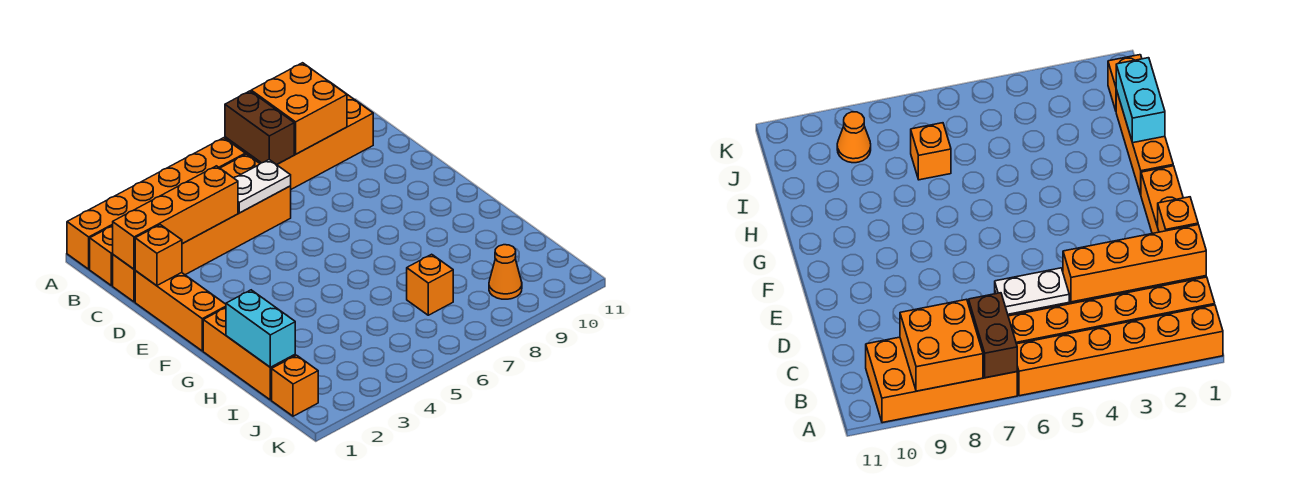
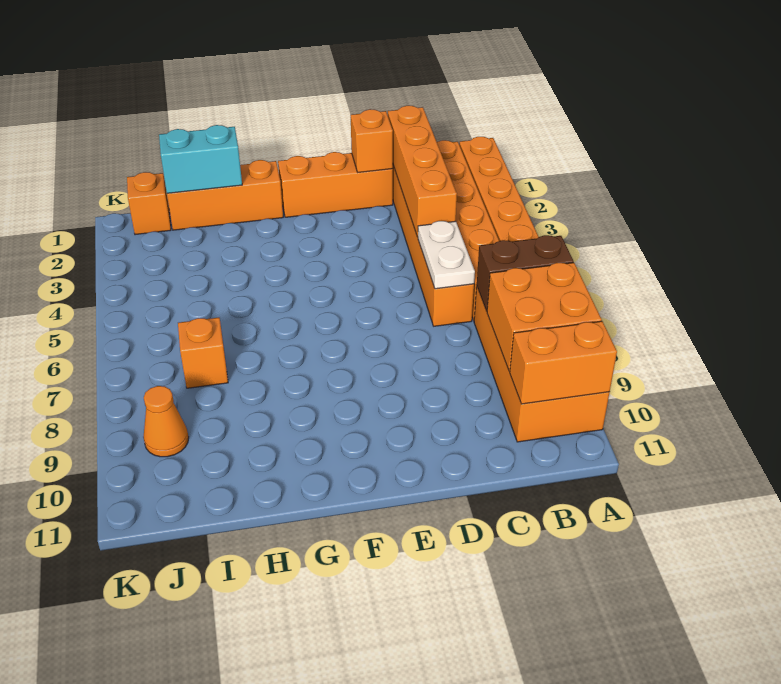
none -> orange 1x2 brick [510,321,617,404]

